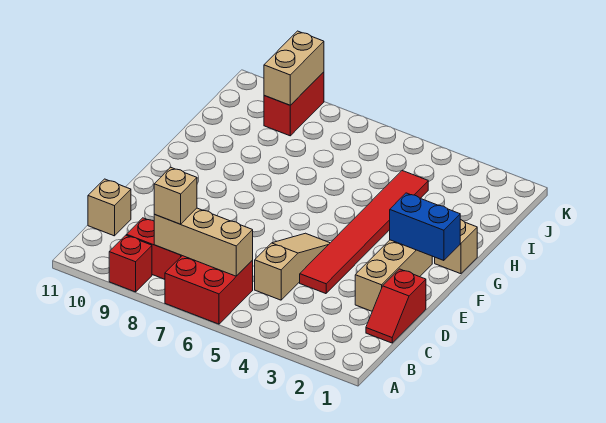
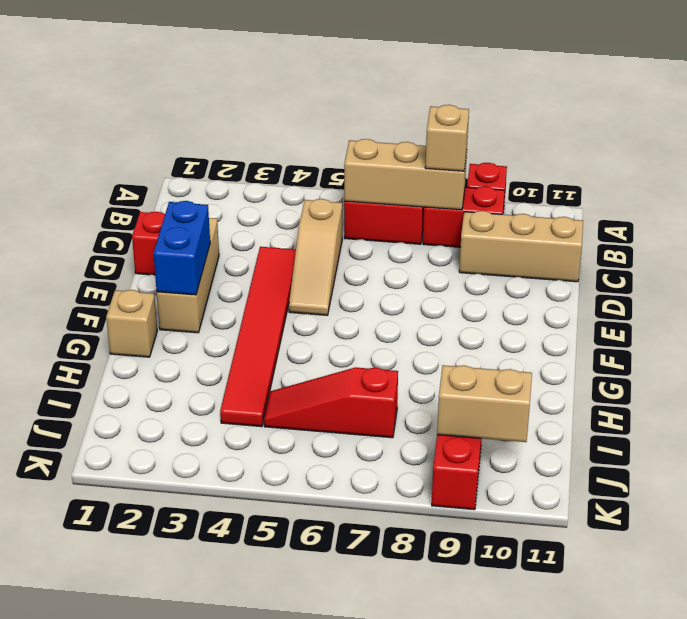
tan 1x1 brick [88,179,131,236] -> tan 1x3 brick [459,211,583,282]
blue 1x2 brick [390,193,460,261] -> blue 1x2 brick turned to [153,201,210,295]
none -> red 1x3 slope [264,367,398,438]
tan 1x2 brick [264,31,324,105] -> tan 1x2 brick turned to [437,365,532,442]

